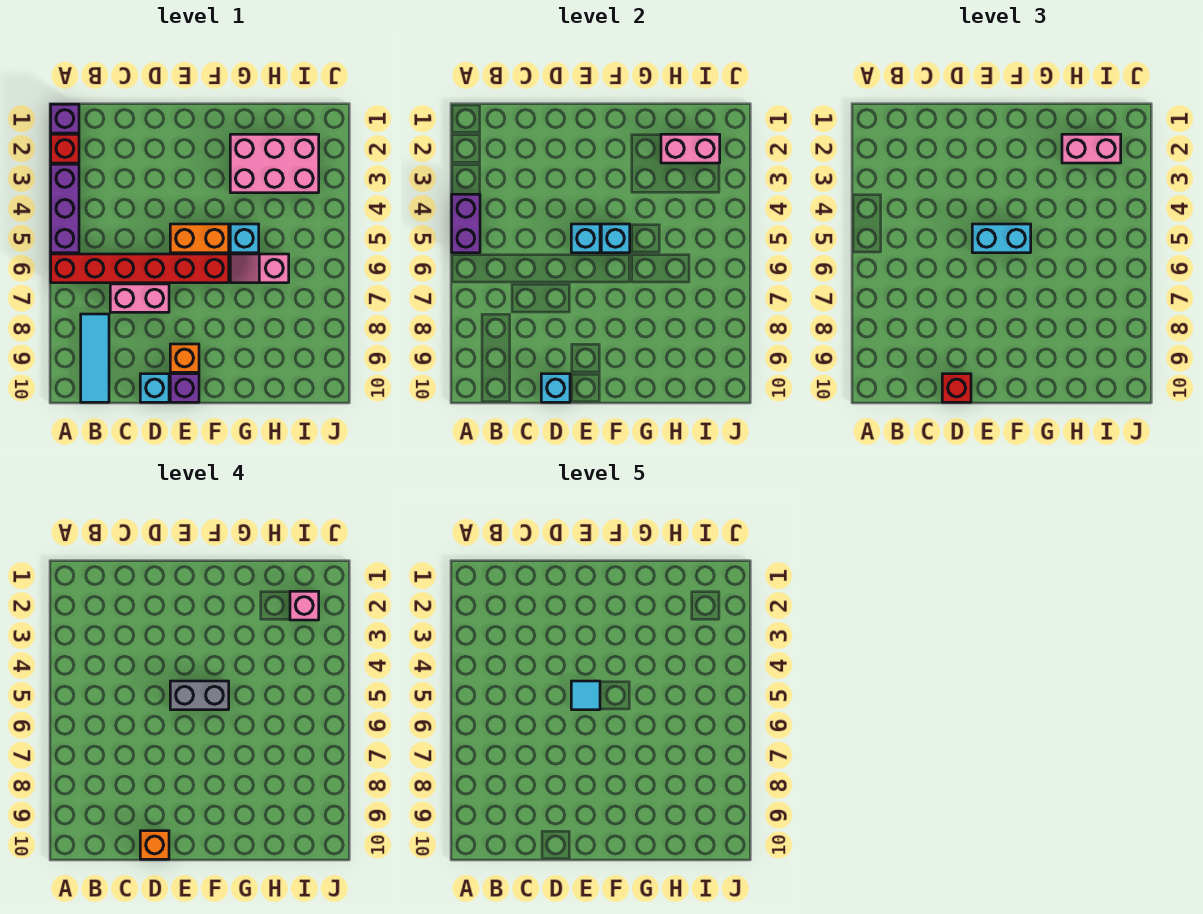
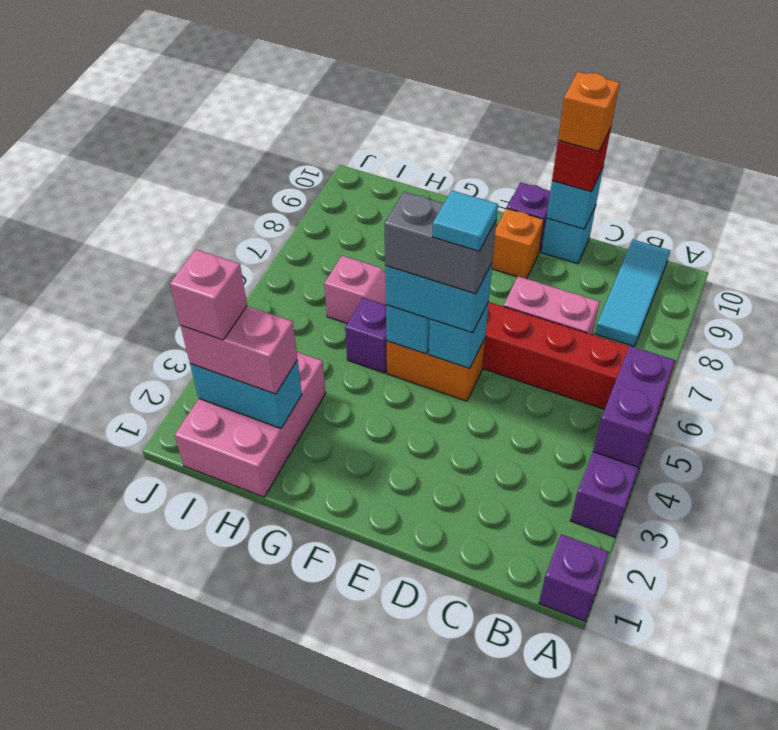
red 1x1 brick [51,134,79,163] -> none
pink 2x3 brick [230,134,319,193] -> pink 2x3 brick turned to [175,352,326,497]
cyan 1x1 brick [230,224,259,253] -> purple 1x1 brick [345,298,387,373]
pink 1x2 brick [661,134,720,163] -> cyan 1x2 brick [190,360,302,428]

